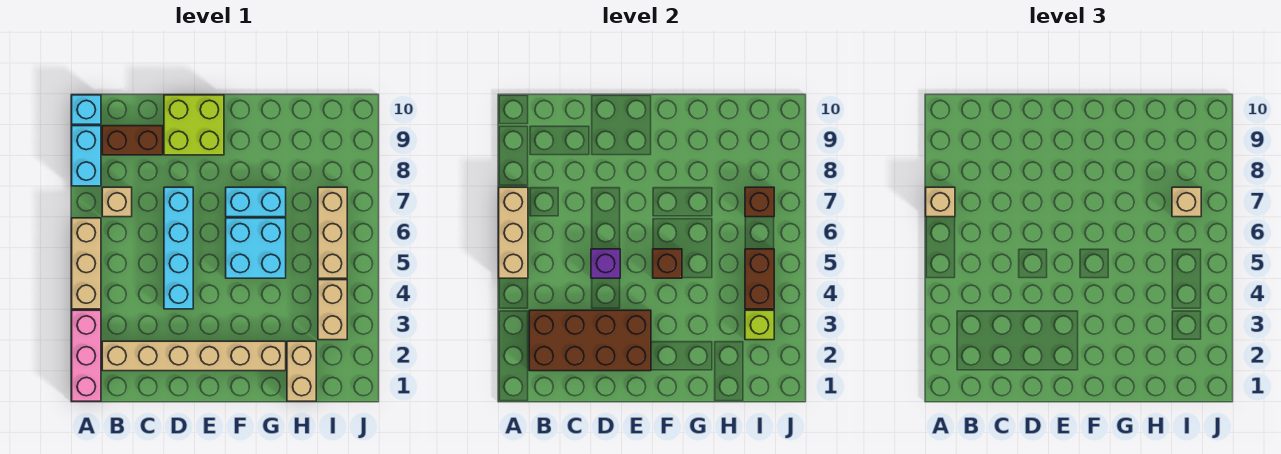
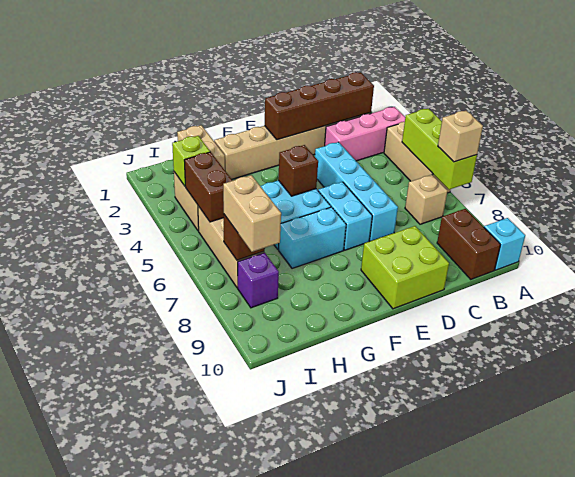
pink 1x3 brick [72,310,101,401] -> pink 1x3 brick turned to [325,107,405,161]
tan 1x3 brick [499,187,528,278] -> lime 1x3 brick [402,109,477,190]
cyan 1x2 brick [72,126,101,186] -> cyan 1x2 brick moved to [318,182,372,250]
brown 2x4 brick [529,310,651,371] -> brown 1x4 brick [265,72,374,140]
brown 1x2 brick [102,126,163,155] -> brown 1x2 brick turned to [437,209,500,279]
purple 1x1 brick [591,249,620,278] -> purple 1x1 brick moved to [238,253,279,308]
tan 1x1 brick [1172,187,1201,217] -> tan 1x2 brick [223,175,281,252]

